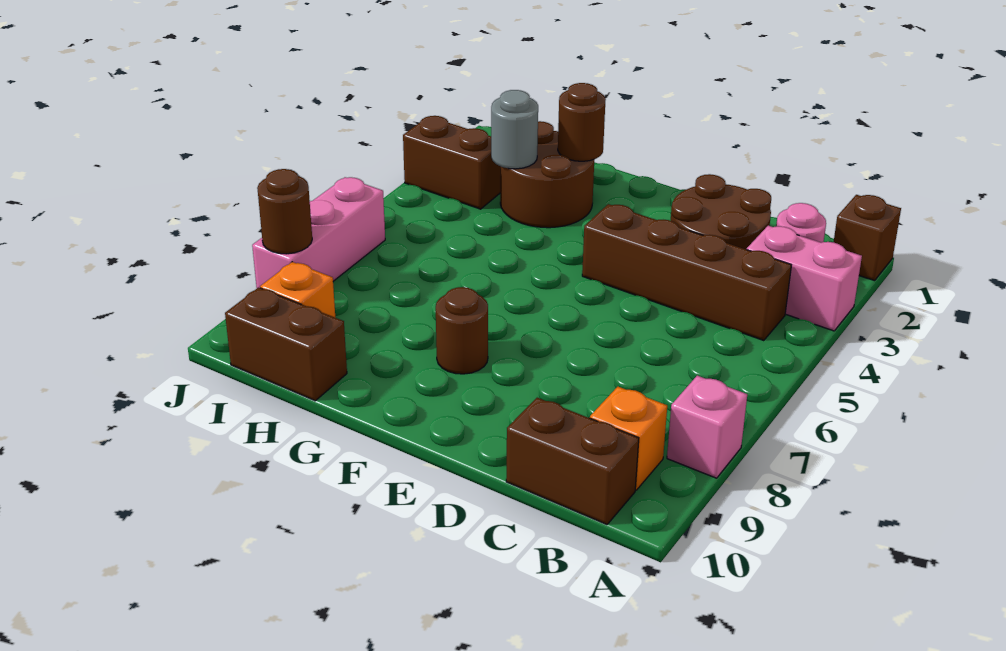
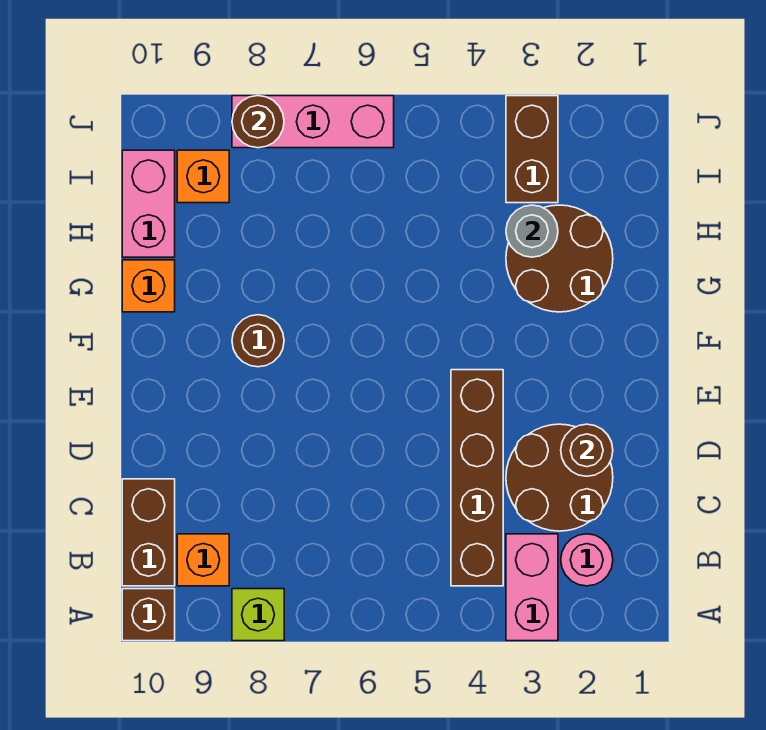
brown 1x1 brick [834,195,901,281] -> brown 1x1 brick moved to [122,589,175,641]
pink 1x1 brick [667,376,747,478] -> lime 1x1 brick [232,589,284,641]
brown 1x1 round brick [558,83,606,161] -> brown 1x1 round brick moved to [561,424,613,476]
none -> orange 1x1 brick [122,260,175,312]
brown 1x2 brick [225,288,347,401] -> pink 1x2 brick [122,150,175,257]

